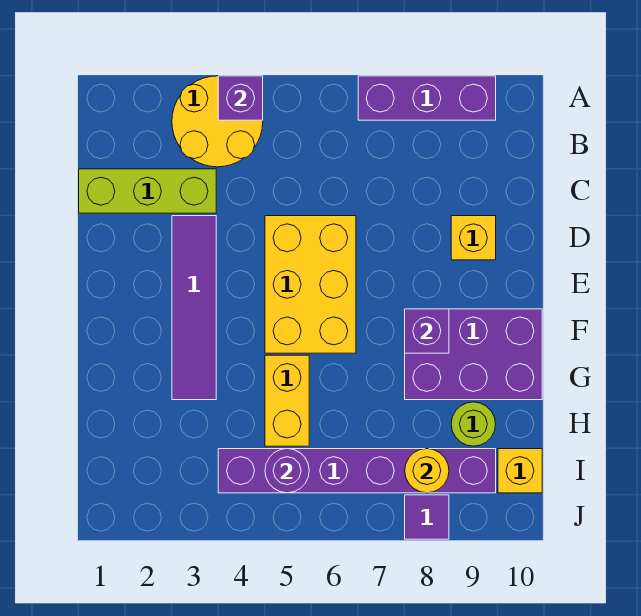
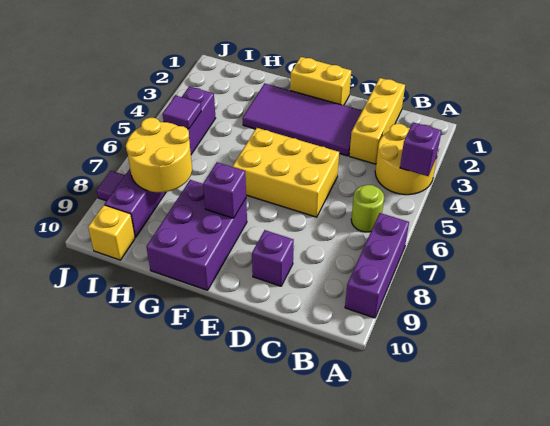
lime 1x3 brick [79,169,216,213] -> yellow 1x3 brick [349,78,405,164]
purple 1x4 tile [172,216,216,400] -> purple 2x4 tile [243,83,362,156]
yellow 1x1 brick [451,216,496,260] -> purple 1x1 brick [252,230,294,286]
yellow 1x2 brick [265,355,309,446] -> yellow 1x2 brick moved to [290,57,351,105]
lime 1x1 round brick [451,402,496,446] -> lime 1x1 round brick moved to [351,185,384,232]
purple 1x1 round brick [265,449,309,493] -> purple 1x1 tile [163,96,201,129]
yellow 1x1 round brick [405,449,449,493] -> yellow 2x2 round brick [126,118,192,192]

